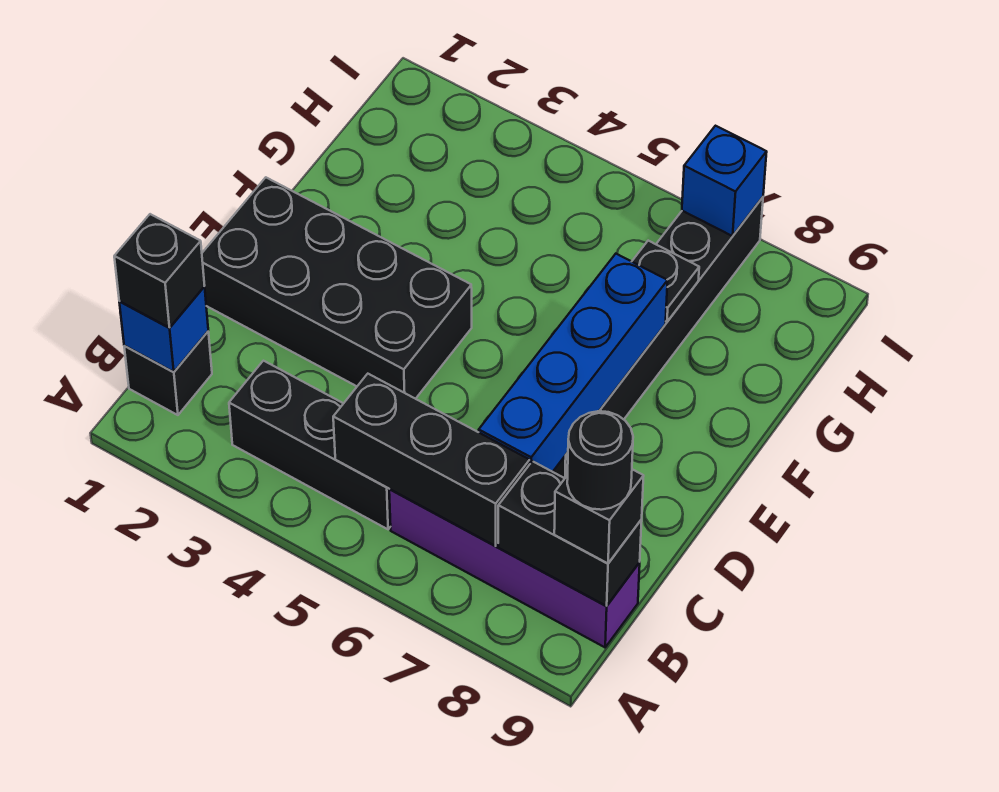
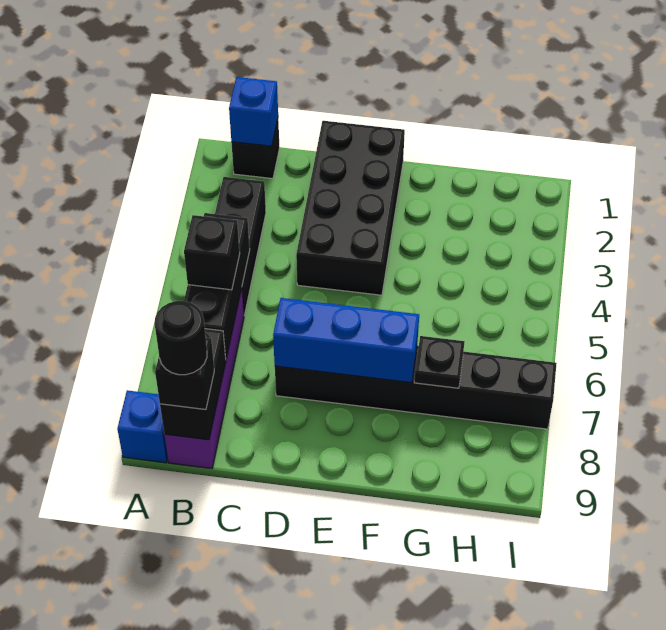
black 1x1 brick [114,214,205,328] -> black 1x1 brick moved to [184,215,240,290]
blue 1x4 brick [479,254,668,472] -> blue 1x3 brick [273,298,419,383]
blue 1x1 brick [682,126,767,236] -> blue 1x1 brick moved to [117,390,168,463]

